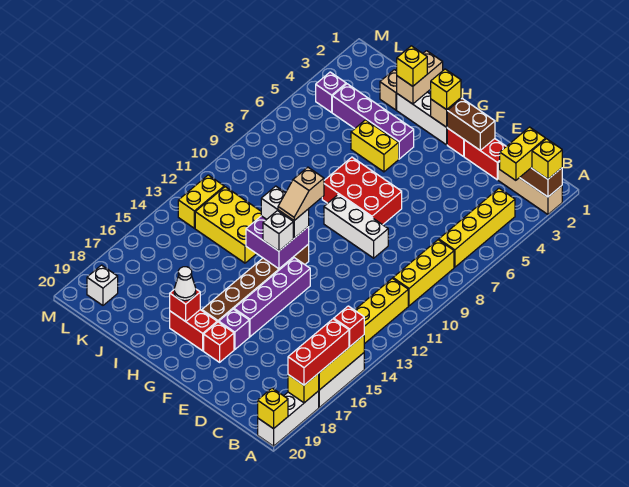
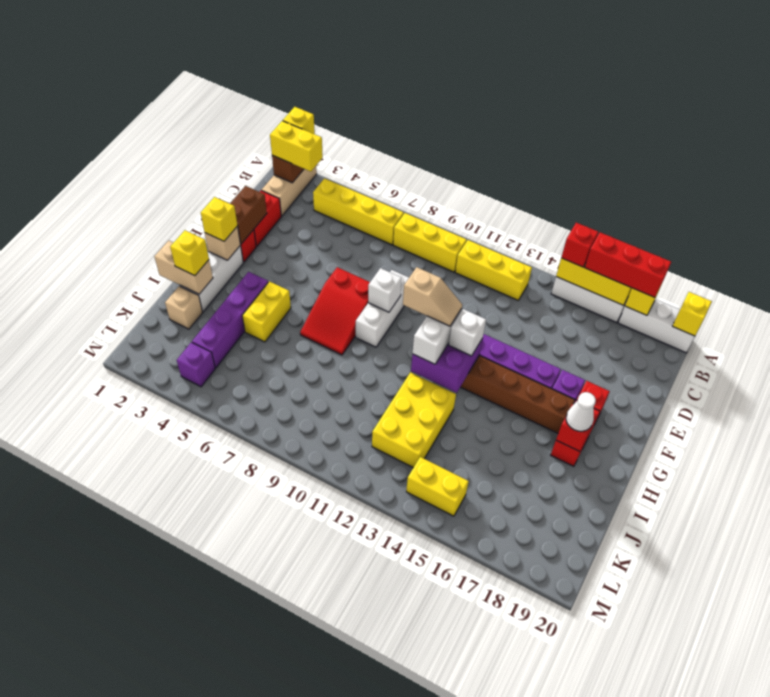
red 2x3 brick [322,157,402,225] -> red 2x3 slope [300,267,370,355]
yellow 1x2 brick [178,175,224,228] -> yellow 1x2 brick moved to [406,457,469,516]
white 1x1 brick [87,265,118,305] -> white 1x1 brick moved to [368,268,402,312]

